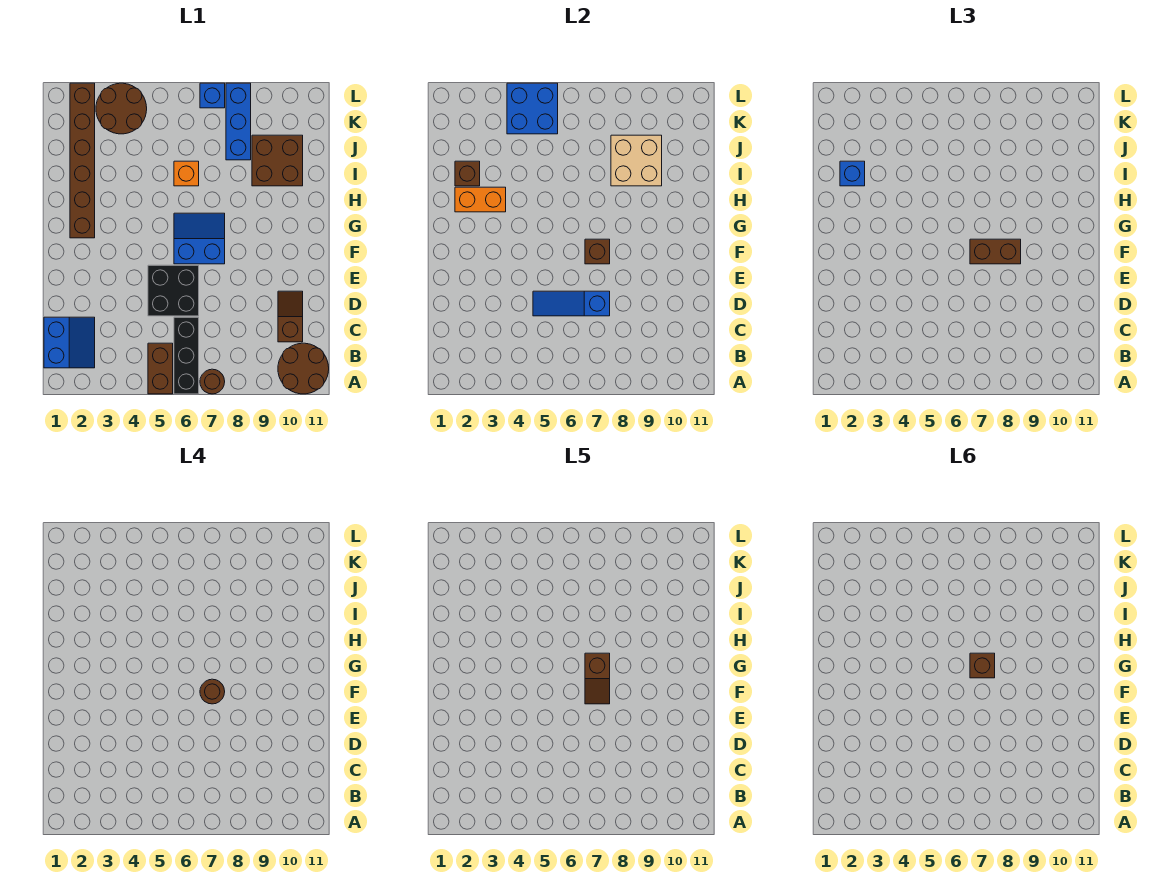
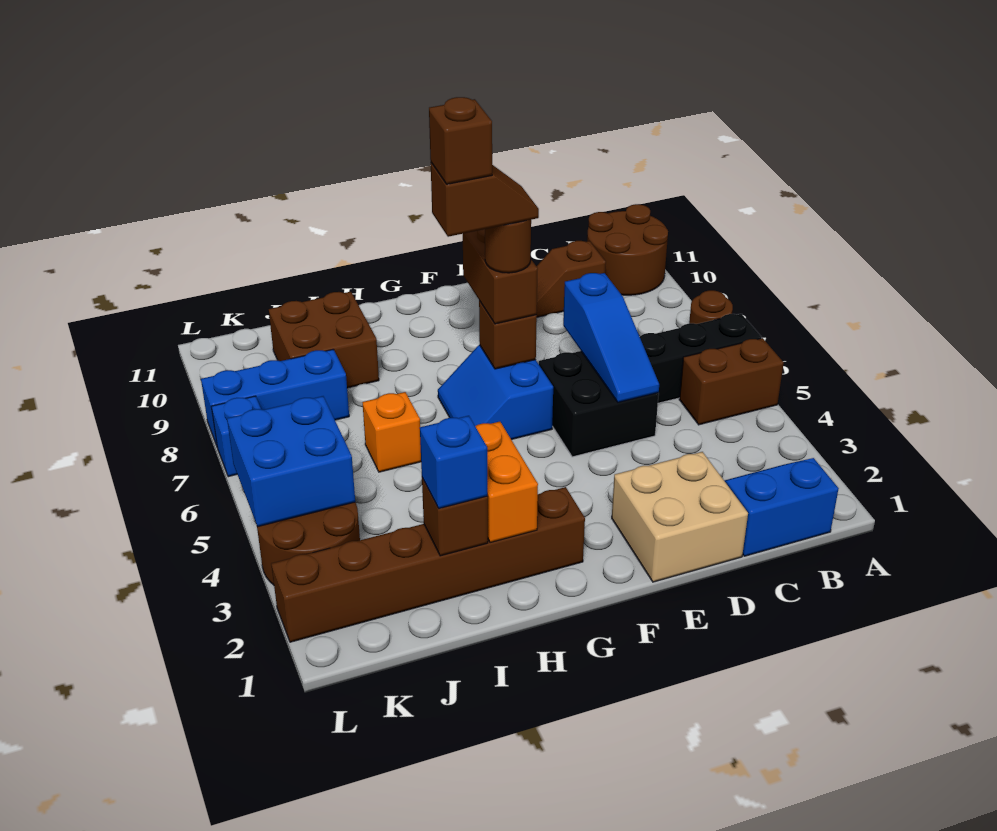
tan 2x2 brick [611,135,662,186] -> tan 2x2 brick moved to [612,452,748,582]

